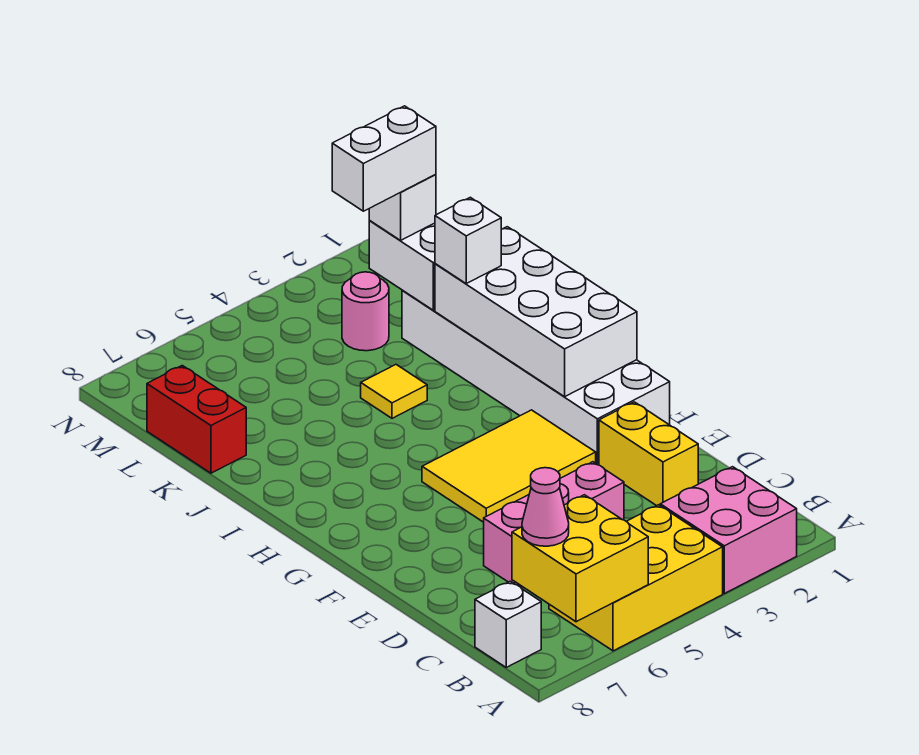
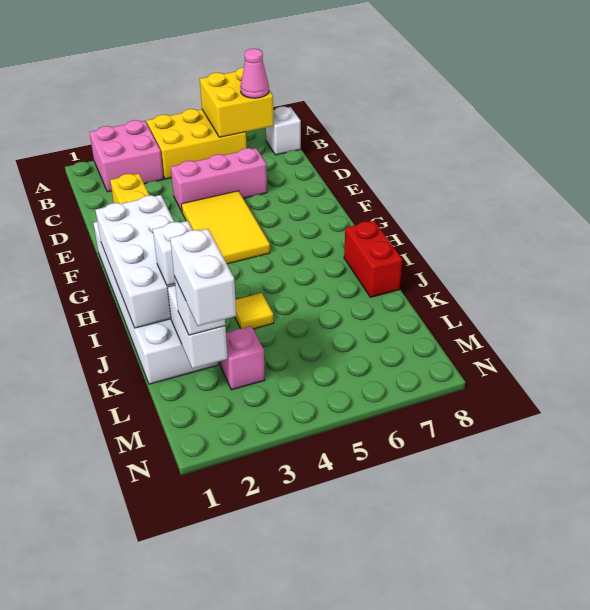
yellow 2x3 tile [422,410,596,522] -> yellow 2x3 tile turned to [181,191,270,264]
red 1x2 brick [147,366,246,473] -> red 1x2 brick moved to [344,221,402,297]
white 1x2 brick [332,106,436,211] -> white 1x2 brick turned to [170,229,236,326]
pink 1x1 round brick [342,272,389,351] -> pink 1x1 brick [220,326,265,390]

